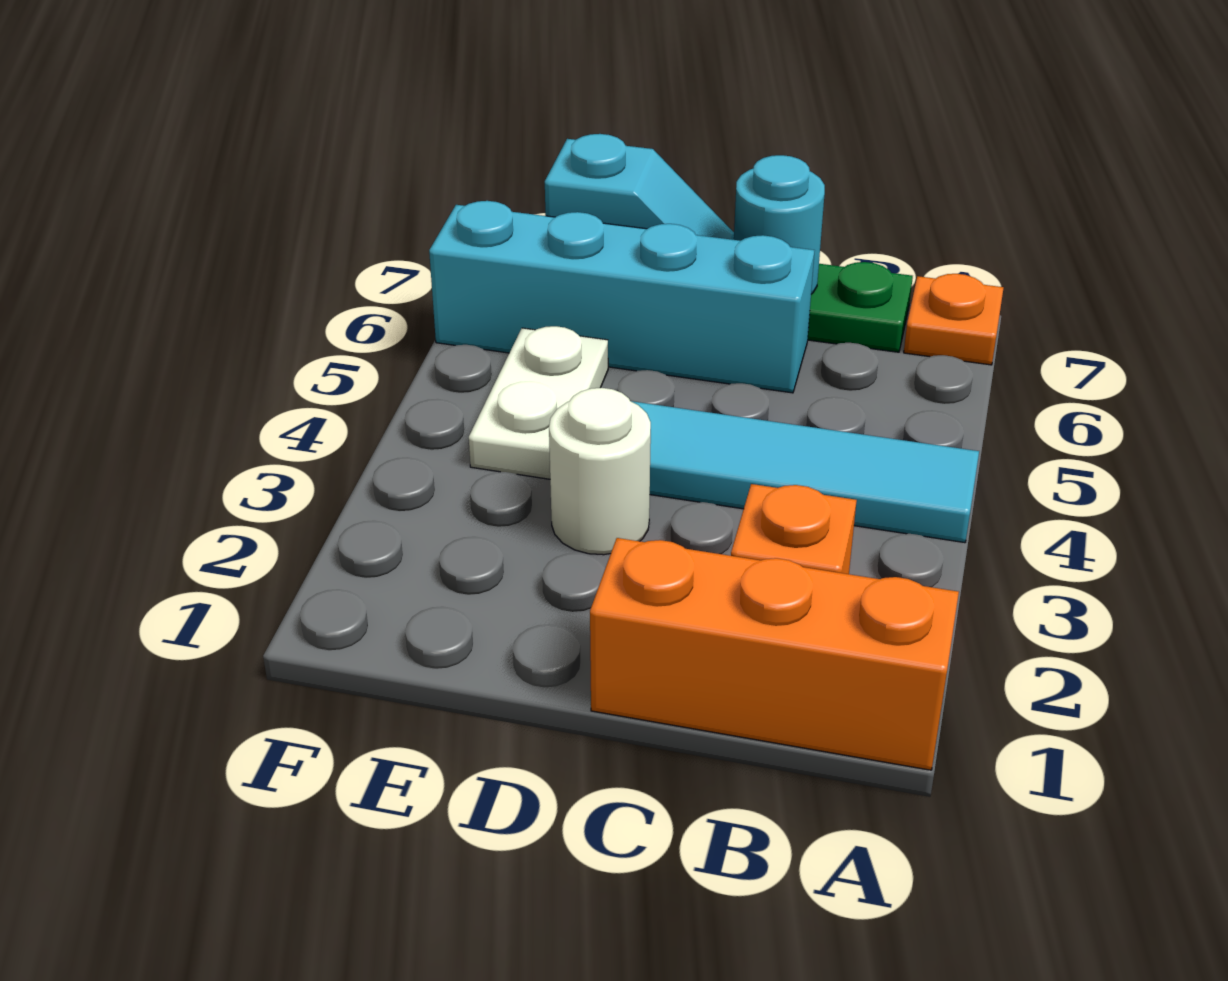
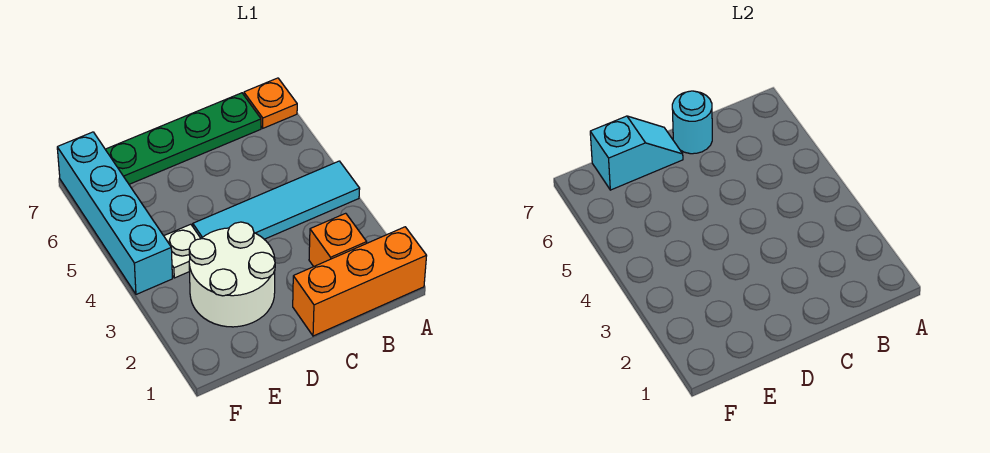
cyan 1x4 brick [429,201,815,393] -> cyan 1x4 brick turned to [57,132,172,294]
white 1x1 round brick [549,388,651,555] -> white 2x2 round brick [189,222,275,327]
white 1x2 plate [469,326,608,479] -> white 1x1 plate [164,224,201,278]

